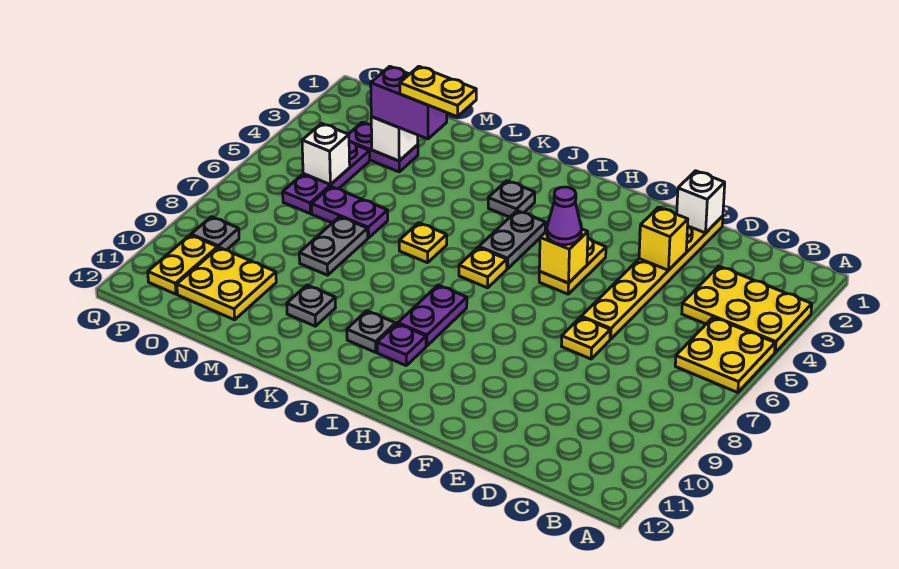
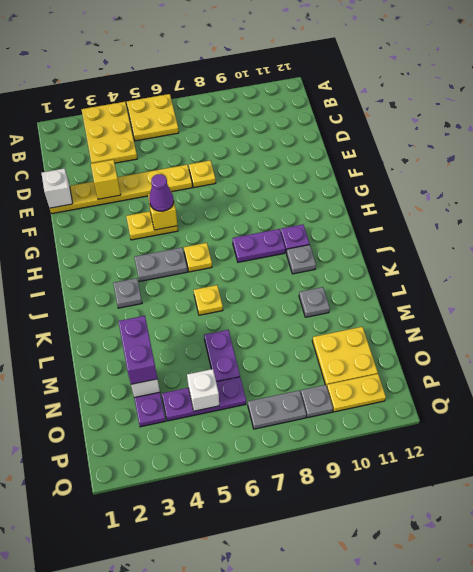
yellow 1x2 plate [400,66,476,117] -> none
grey 1x2 plate [299,217,368,275] -> grey 1x2 plate moved to [248,390,306,429]

